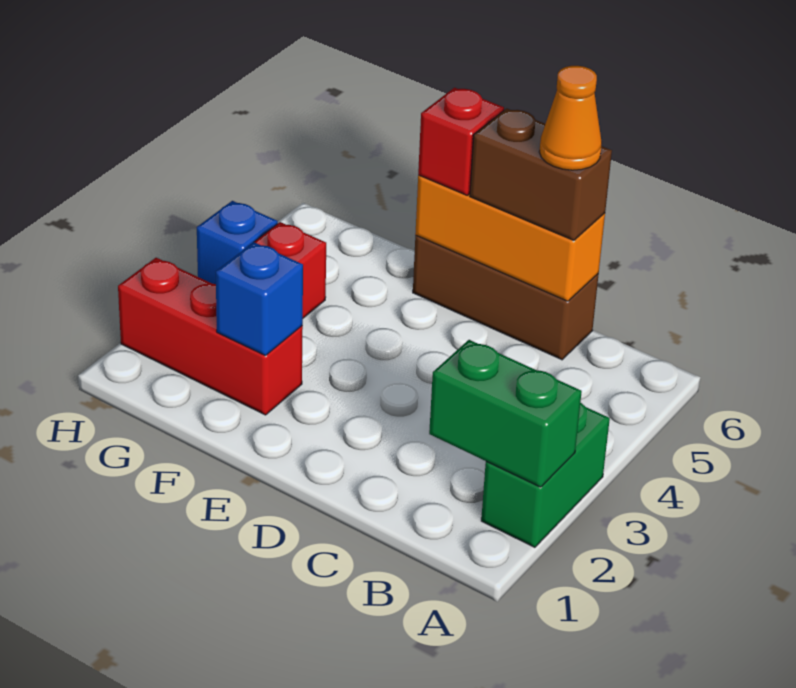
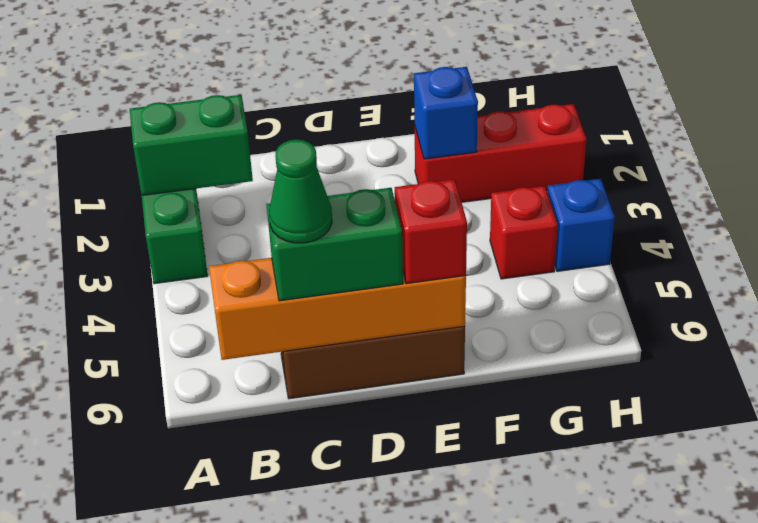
orange 1x3 brick [415,175,605,301] -> orange 1x4 brick [209,258,466,360]
brown 1x2 brick [470,108,612,241] -> green 1x2 brick [266,188,403,301]
orange 1x1 cone [539,66,602,170] -> green 1x1 cone [269,139,332,243]

